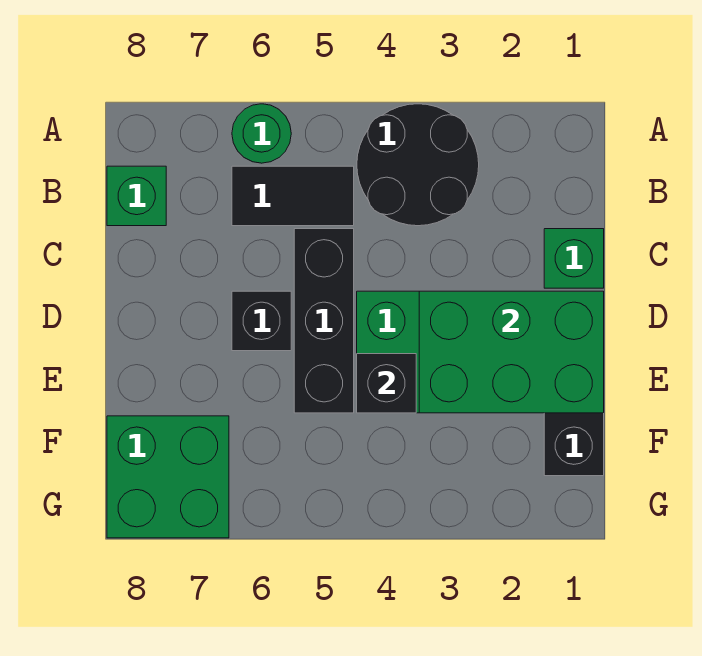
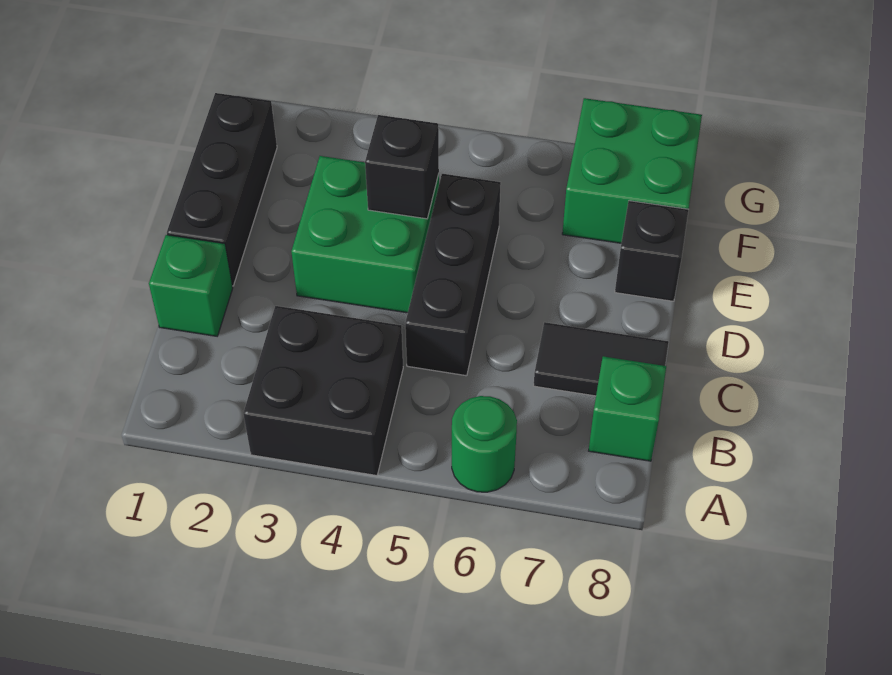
black 2x2 round brick [357,104,479,226] -> black 2x2 brick [243,306,403,476]
black 1x2 tile [232,166,354,226] -> black 1x2 tile moved to [534,322,669,396]
green 2x3 brick [419,291,604,413] -> none
black 1x1 brick [232,291,291,351] -> black 1x1 brick moved to [615,201,689,301]

